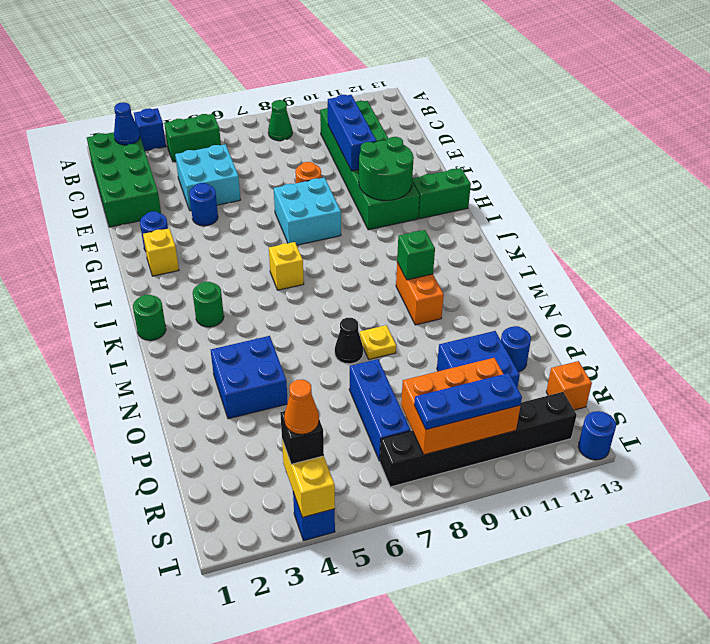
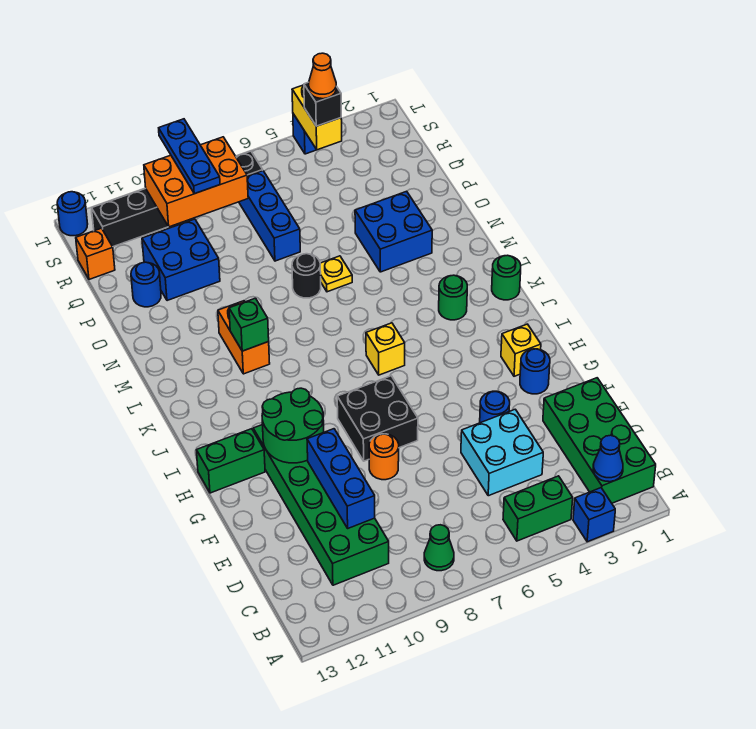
cyan 2x2 brick [274,178,341,245] -> black 2x2 brick [337,376,418,461]
black 1x1 cone [335,318,363,364] -> black 1x1 round brick [292,254,321,298]
yellow 1x1 plate [360,325,396,359] -> yellow 1x1 plate moved to [320,256,352,292]
blue 1x3 plate [414,373,522,430] -> blue 1x3 plate turned to [159,119,220,194]

